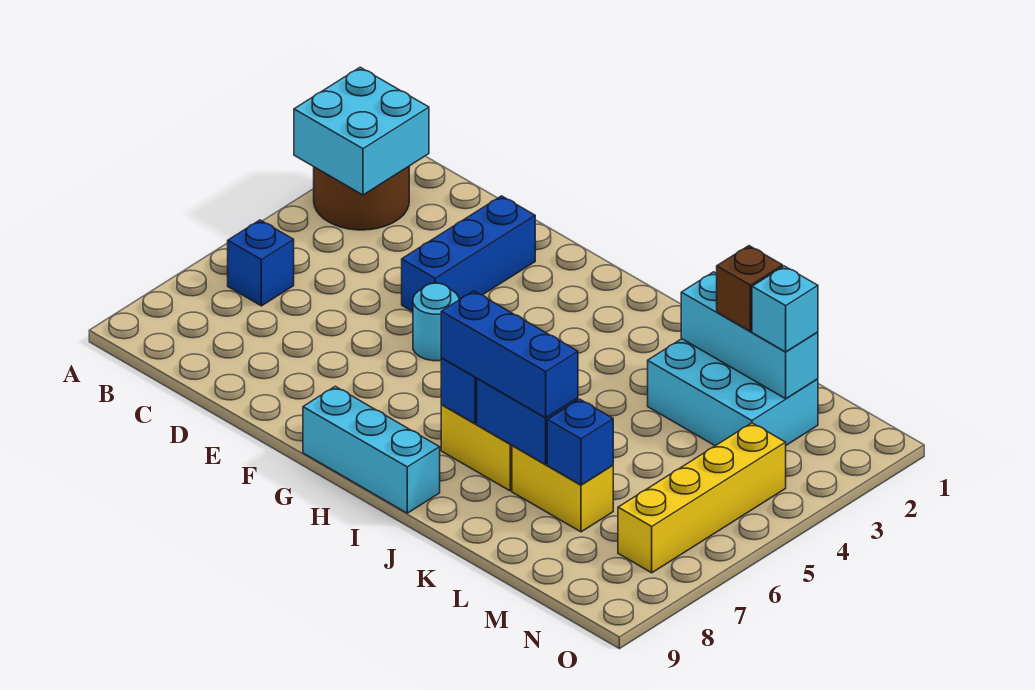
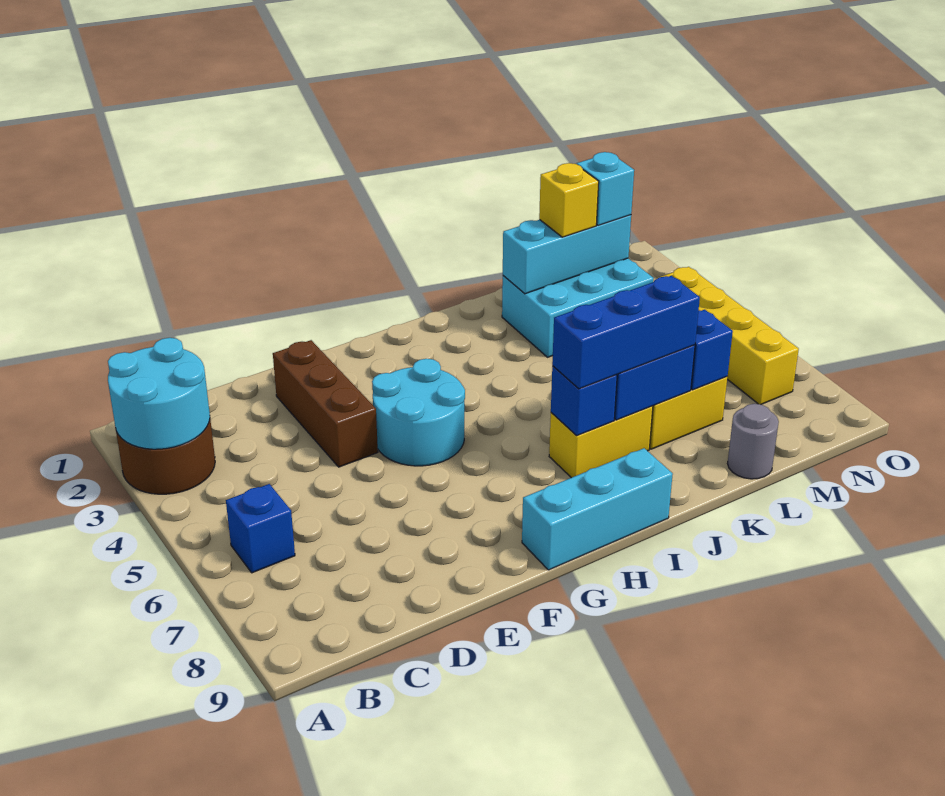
cyan 2x2 brick [294,67,429,195] -> cyan 2x2 round brick [108,338,210,449]
blue 1x3 brick [402,196,535,312] -> brown 1x3 brick [273,340,378,467]
cyan 1x1 round brick [413,283,459,361] -> cyan 2x2 round brick [372,359,465,466]
brown 1x1 brick [717,246,783,331] -> yellow 1x1 brick [539,163,599,237]
none -> grey 1x1 round brick [728,404,779,479]

